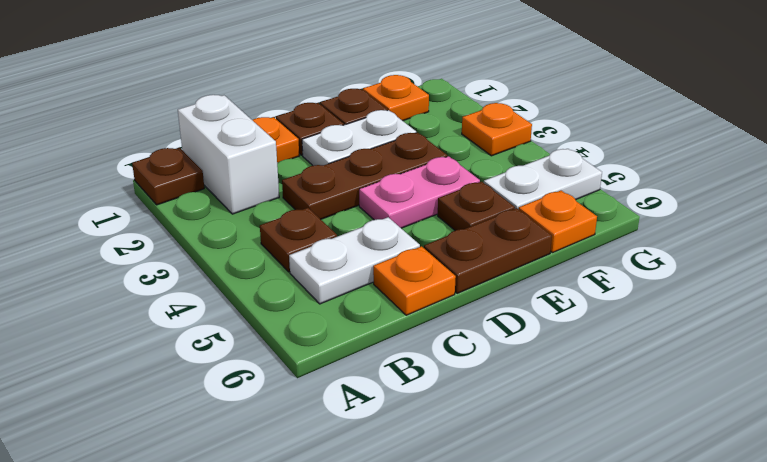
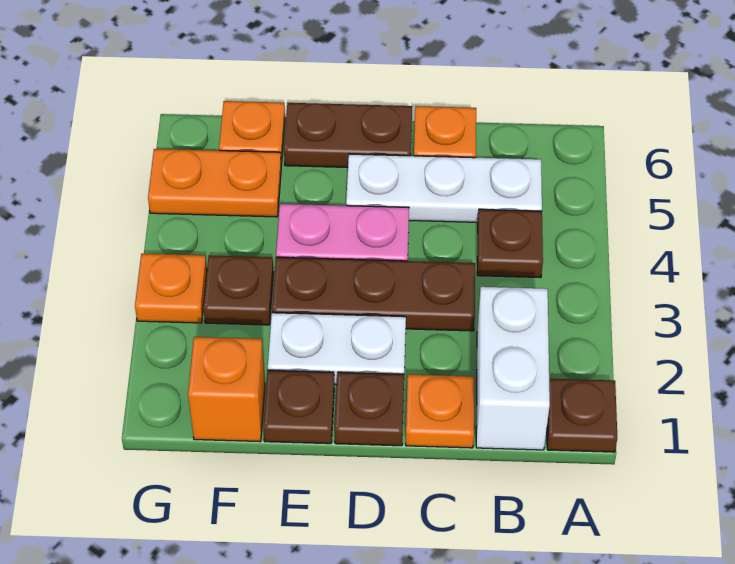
white 1x2 plate [289,217,420,304] -> white 1x3 plate [346,154,542,222]
brown 1x1 plate [438,182,515,230] -> brown 1x1 plate moved to [203,255,274,325]
orange 1x1 plate [363,75,429,121] -> orange 1x1 brick [188,337,265,442]
white 1x2 plate [484,149,602,210] -> orange 1x2 plate [148,149,281,217]

